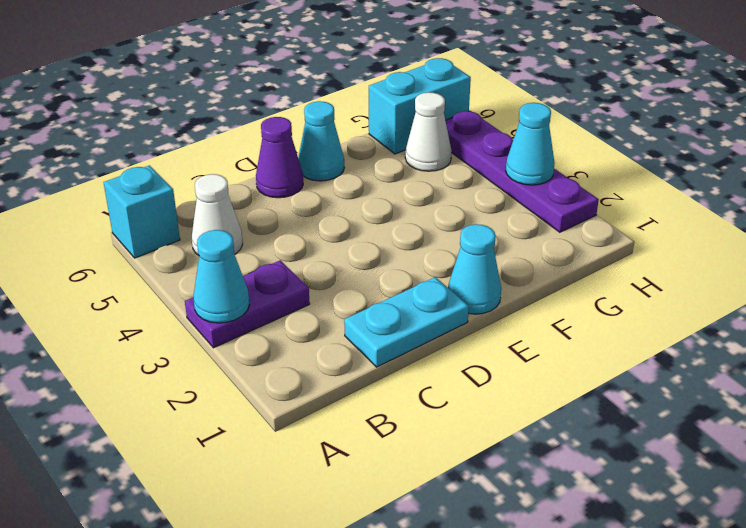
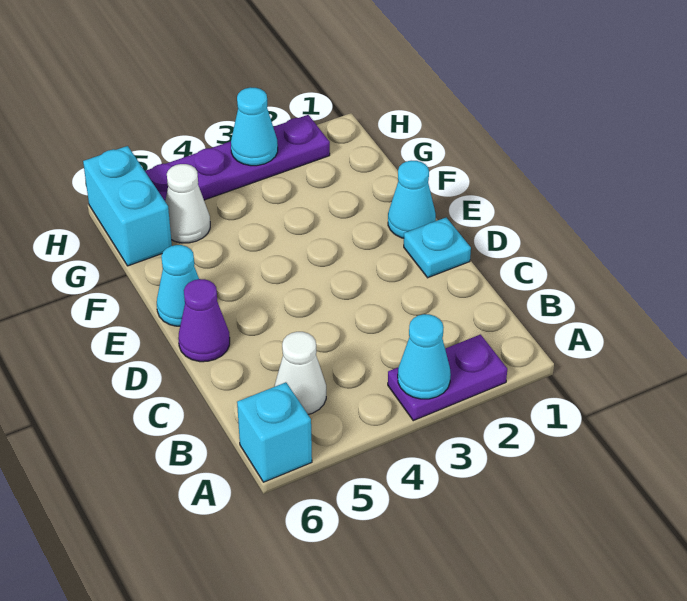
purple 1x2 plate [185,260,310,348] -> purple 1x2 plate turned to [388,335,507,421]
cyan 1x2 plate [344,277,469,367] -> cyan 1x1 plate [404,217,471,278]

